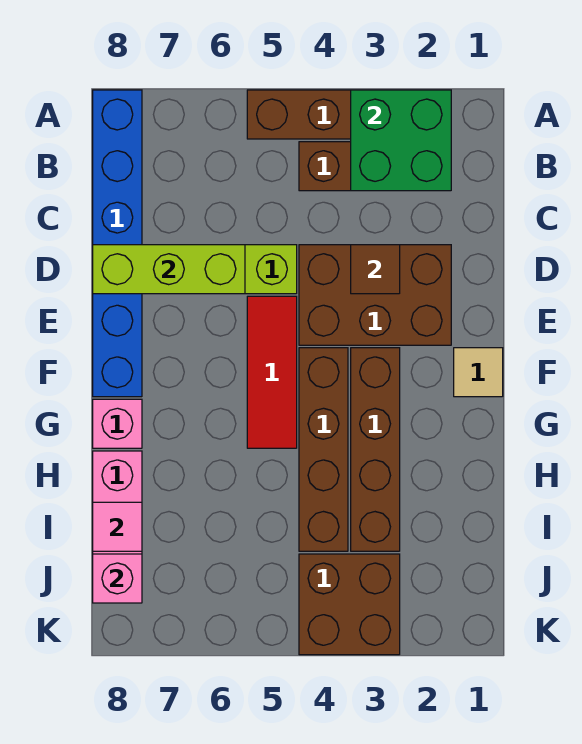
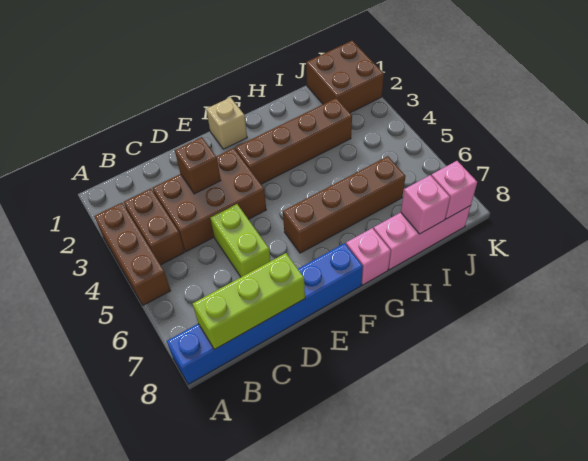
green 2x2 brick [351,90,451,191] -> none
brown 2x3 brick [299,245,451,345] -> brown 2x3 brick turned to [153,148,266,252]
brown 1x1 tile [351,245,400,294] -> brown 1x1 brick [175,137,221,194]
lime 1x3 brick [93,245,245,294] -> lime 1x3 brick turned to [193,253,305,350]
red 1x3 tile [247,296,297,448] -> none
tan 1x1 tile [454,348,503,397] -> tan 1x1 brick [206,97,247,149]
brown 1x4 brick [299,348,348,551] -> brown 1x4 brick moved to [283,156,406,253]
pink 1x1 tile [93,502,142,551] -> pink 1x1 brick [401,175,450,234]
brown 2x2 brick [299,554,400,655] -> brown 2x2 brick moved to [306,41,384,113]

